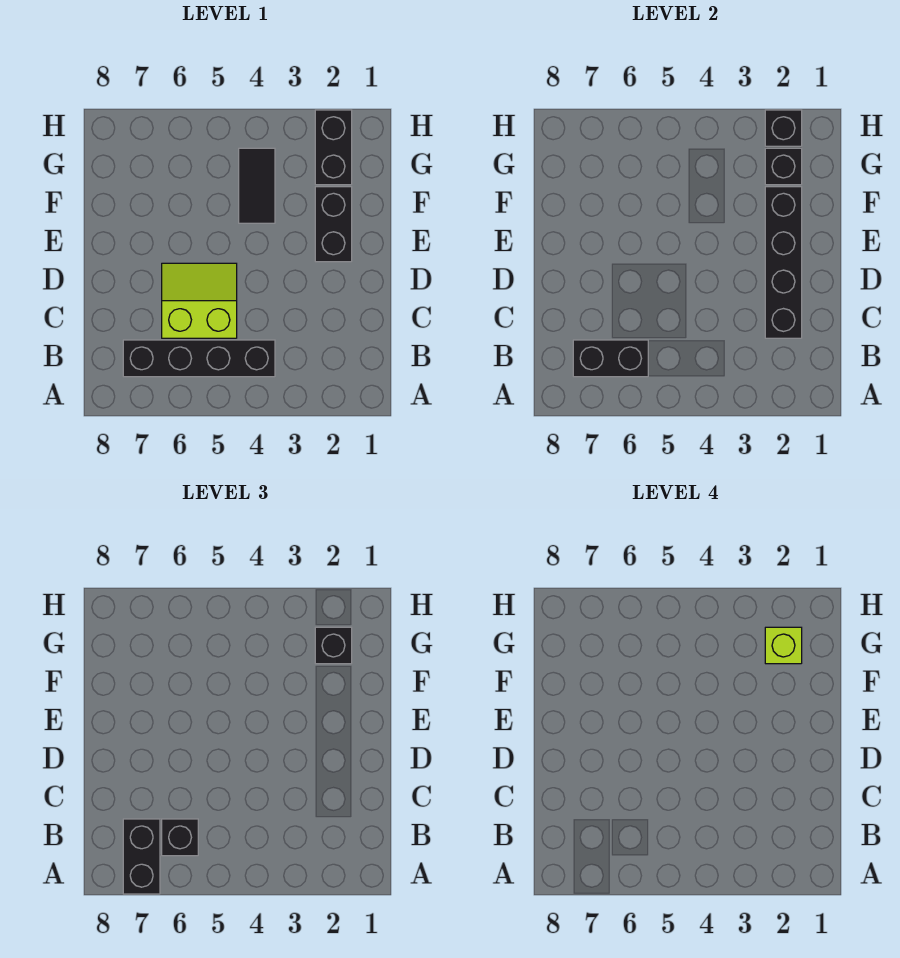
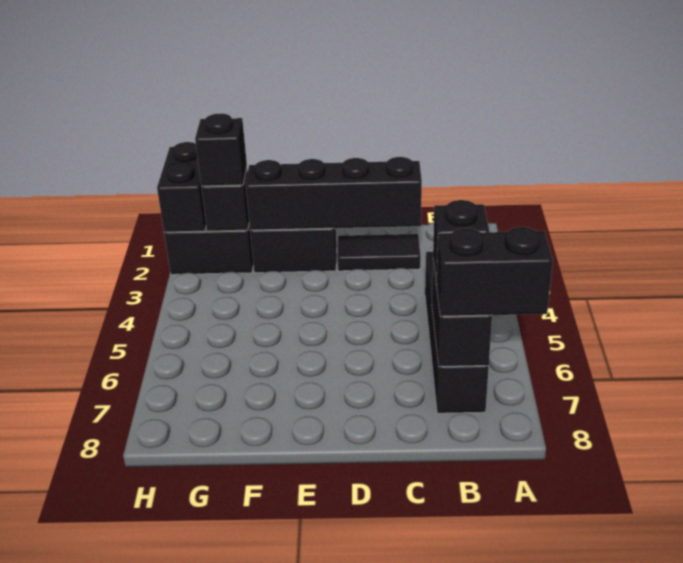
lime 2x2 slope [162,263,237,338] -> none
black 1x2 tile [239,148,275,223] -> black 1x2 tile moved to [338,234,421,271]
lime 1x1 brick [765,627,802,664] -> none
black 1x1 brick [765,110,802,146] -> black 1x2 brick [157,142,206,232]

